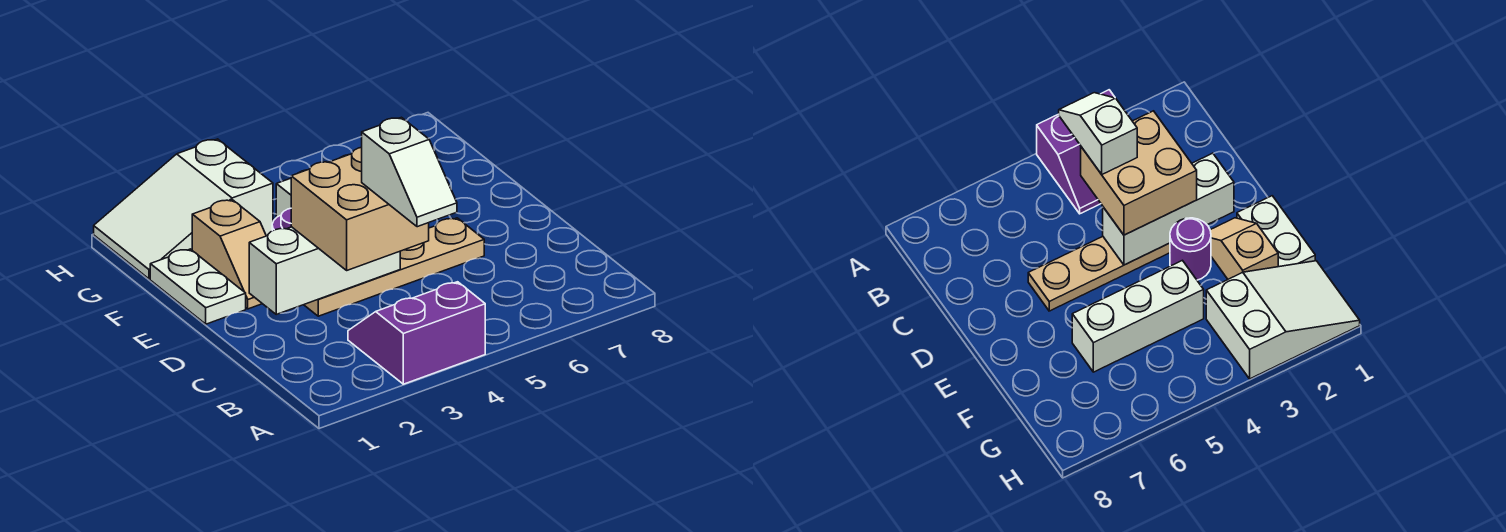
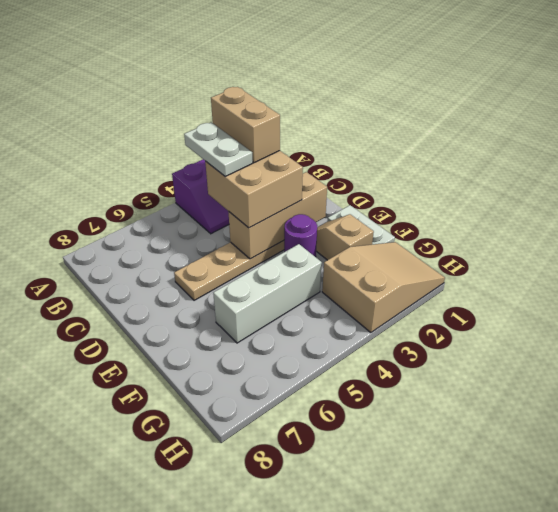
none -> tan 1x2 brick [211,87,280,163]
white 1x2 slope [362,117,457,227] -> white 1x2 plate [184,122,253,176]
white 1x3 brick [249,227,400,314] -> tan 1x3 brick [229,172,327,259]
white 2x3 slope [94,139,273,279] -> tan 2x3 slope [322,242,445,333]

